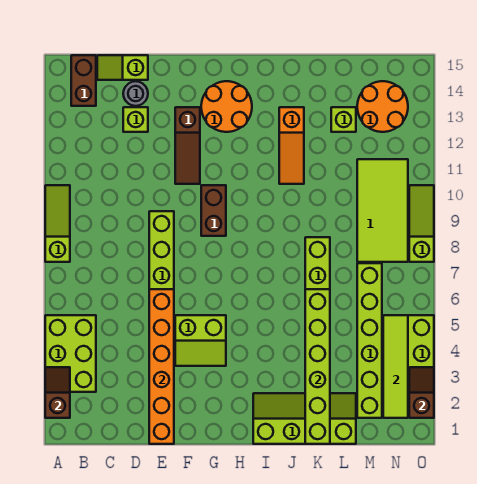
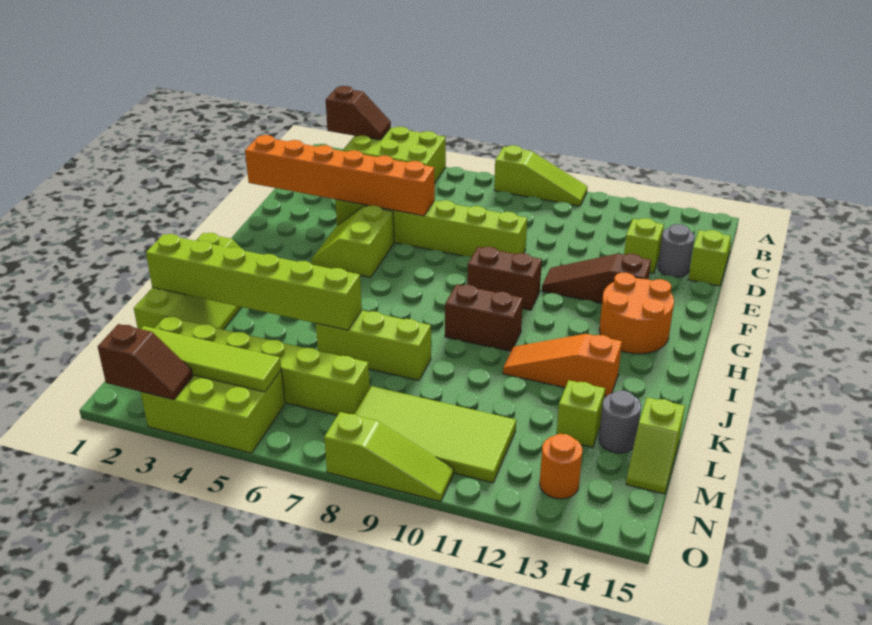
brown 1x2 brick [71,55,96,106] -> brown 1x2 brick moved to [445,284,523,351]
none -> grey 1x1 round brick [599,390,641,453]
none -> lime 1x2 slope [626,397,685,494]
orange 2x2 round brick [357,81,408,132] -> orange 1x1 round brick [540,434,583,499]

